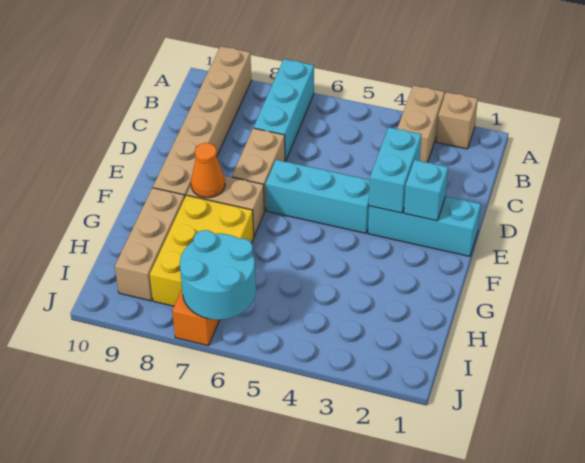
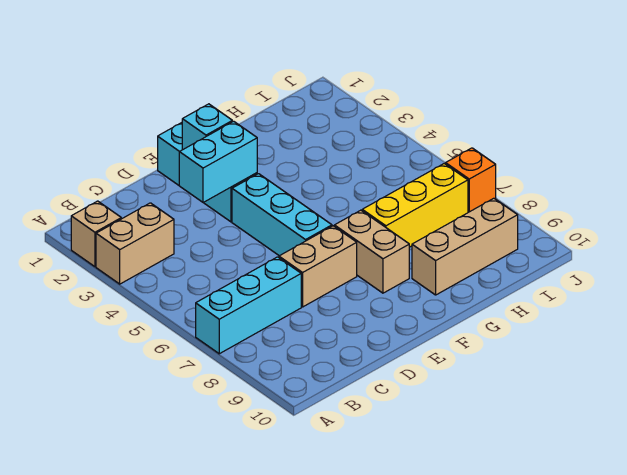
tan 1x6 brick [153,46,252,196] -> none
orange 1x1 cone [191,143,225,198] -> none
yellow 2x3 brick [150,195,254,306] -> yellow 1x3 brick [362,164,468,247]
cyan 2x2 round brick [180,230,256,320] -> none

